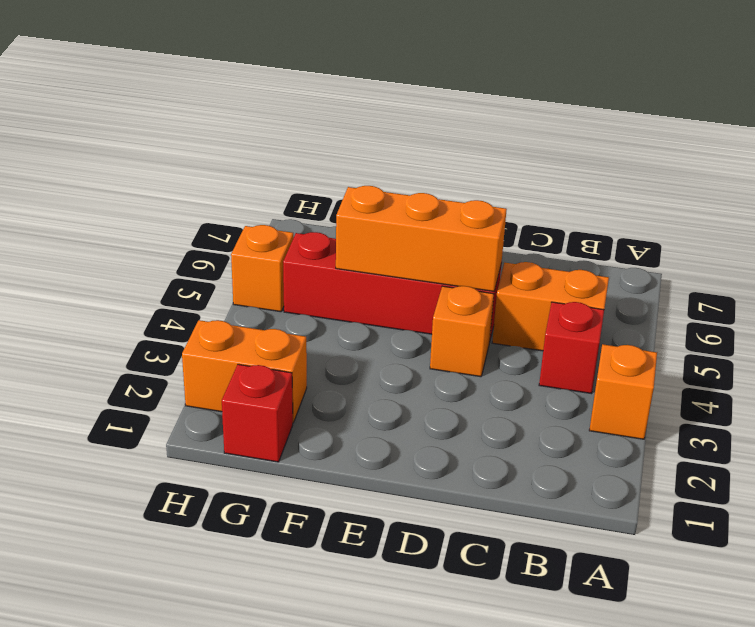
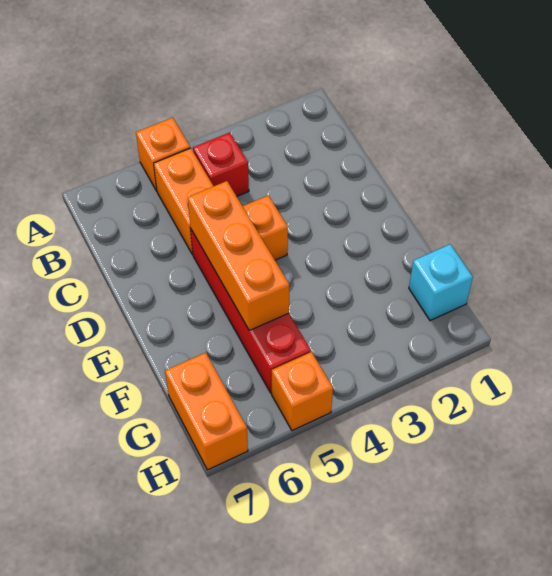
orange 1x1 brick [589,344,657,439] -> orange 1x1 brick moved to [136,118,190,191]
red 1x1 brick [222,364,293,462] -> cyan 1x1 brick [409,244,473,321]
orange 1x2 brick [182,320,307,423] -> orange 1x2 brick moved to [165,353,248,470]

